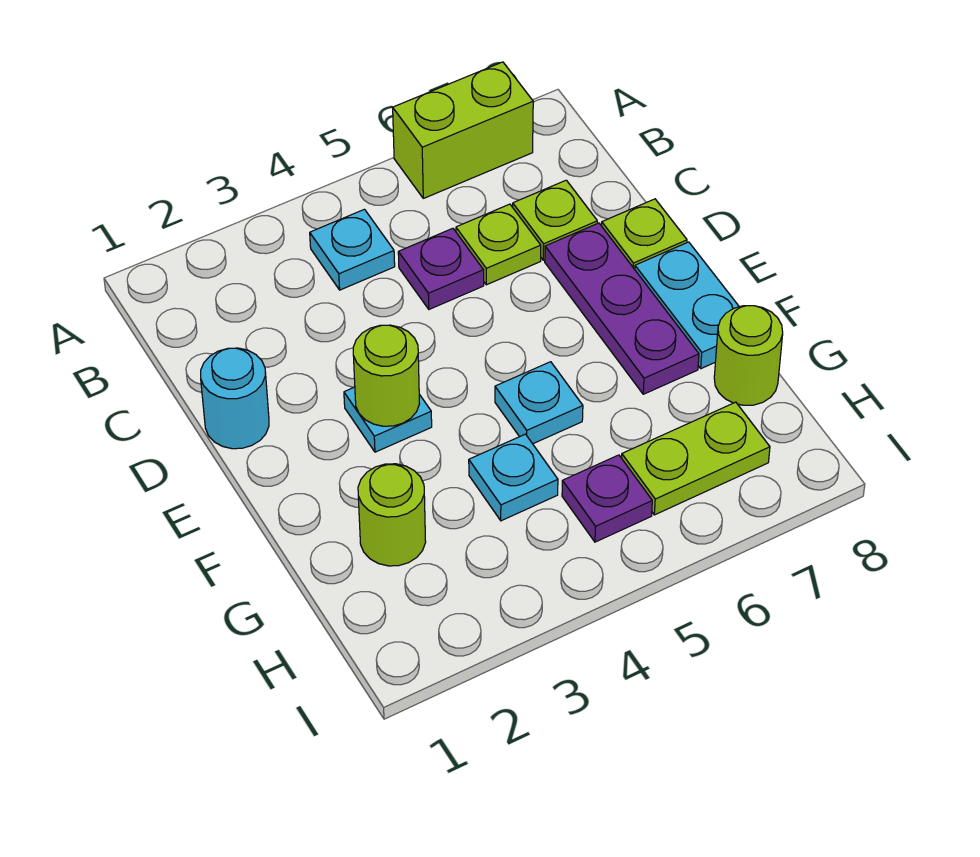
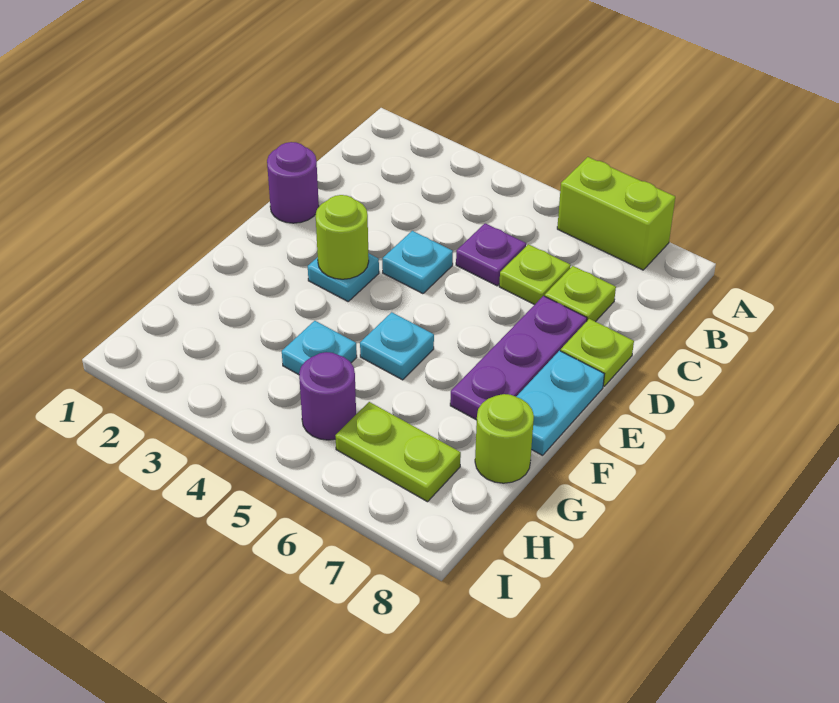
cyan 1x1 plate [310,209,395,290] -> cyan 1x1 plate moved to [382,231,453,294]
cyan 1x1 round brick [201,348,269,449] -> purple 1x1 round brick [267,142,319,223]
lime 1x1 round brick [358,464,426,566] -> none
purple 1x1 plate [562,455,652,542] -> purple 1x1 round brick [299,352,356,440]

